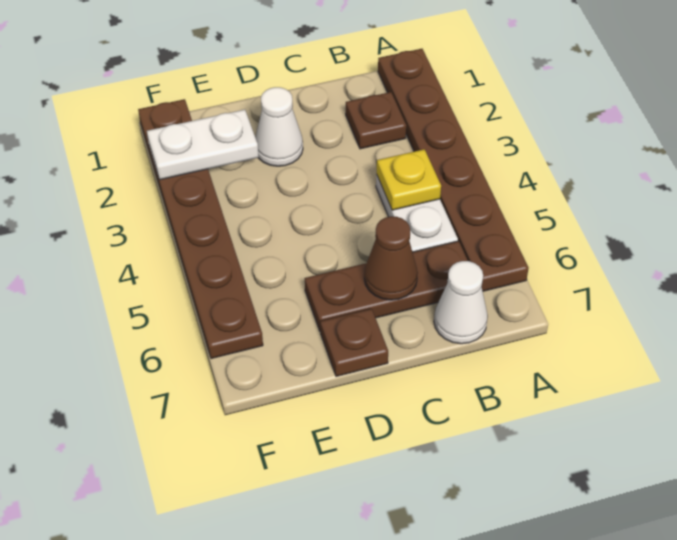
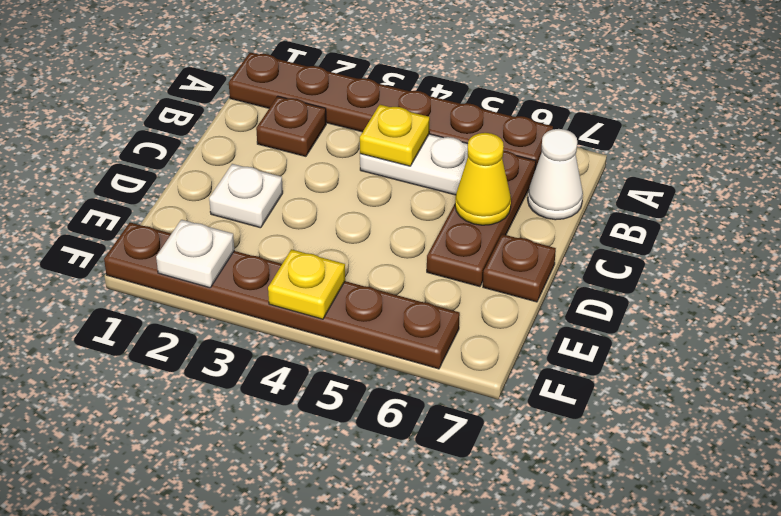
brown 1x1 cone [364,216,418,300] -> yellow 1x1 cone [455,133,511,225]
white 1x1 cone [255,87,303,166] -> white 1x1 plate [209,164,283,228]
white 1x2 plate [147,110,259,180] -> white 1x1 plate [156,220,234,288]
none -> yellow 1x1 plate [268,249,345,319]

